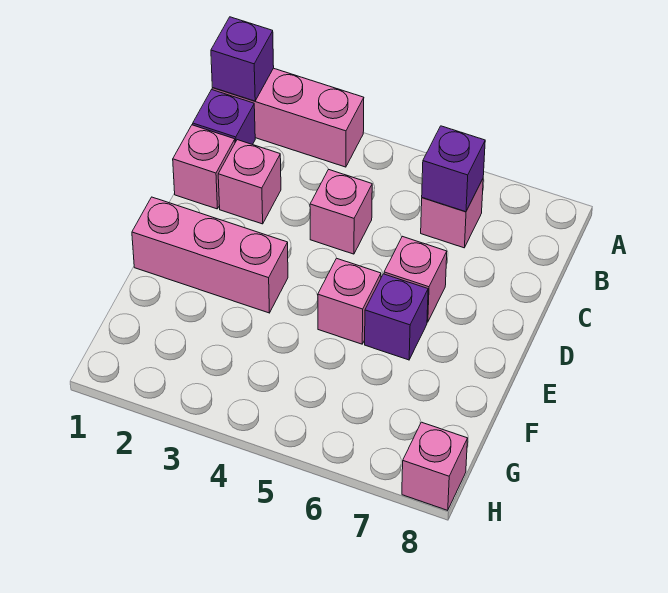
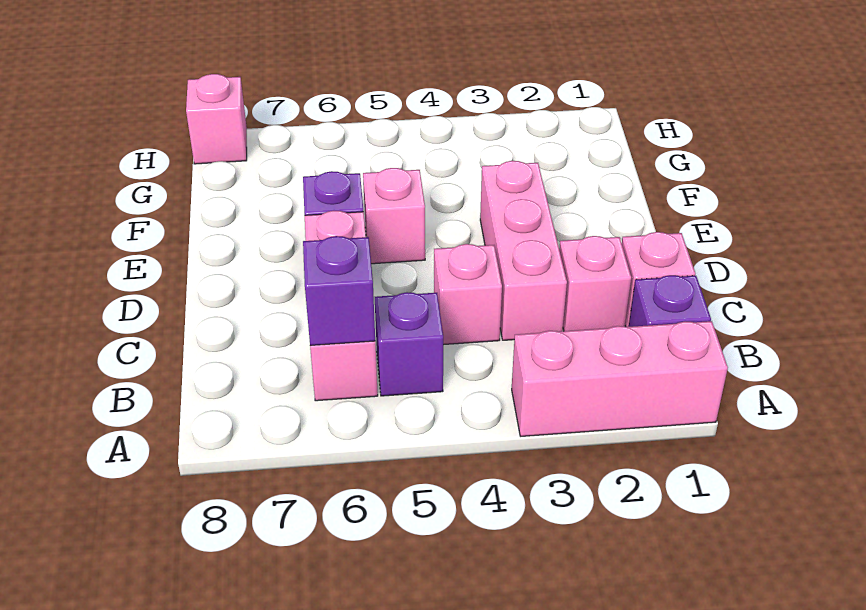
purple 1x1 brick [211,17,274,101] -> purple 1x1 brick moved to [375,292,443,396]
pink 1x3 brick [132,197,288,313] -> pink 1x3 brick turned to [480,161,567,340]

